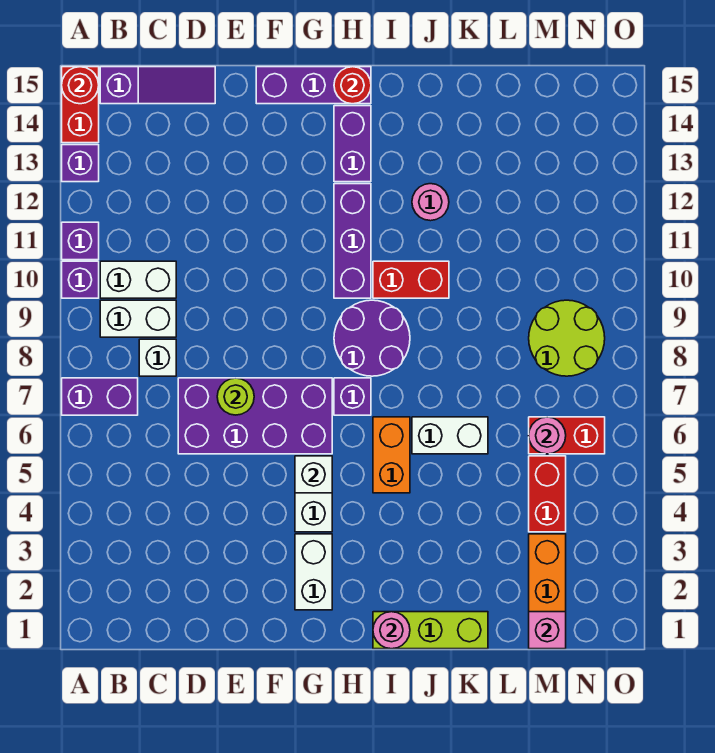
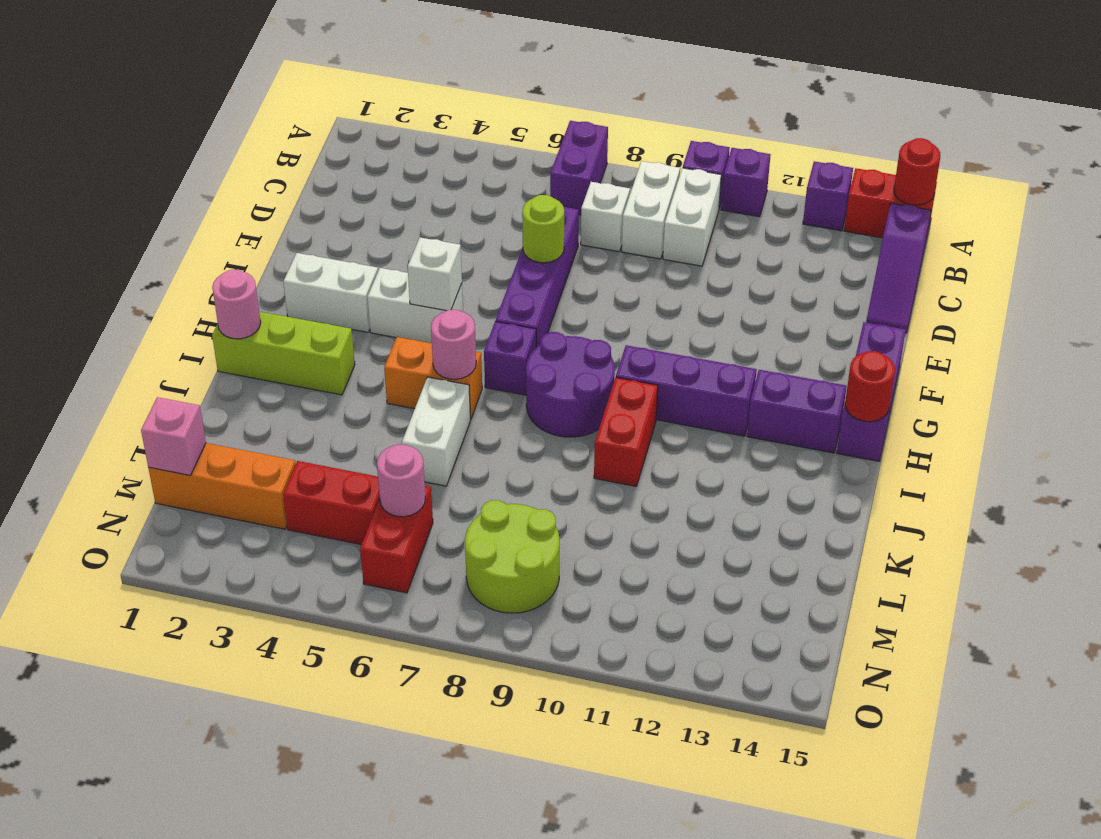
purple 2x4 brick [178,378,332,454] -> purple 1x4 brick [496,207,579,347]
lime 1x3 brick [373,612,488,649] -> lime 1x3 brick turned to [212,312,355,395]
pink 1x1 round brick [412,184,449,221] -> pink 1x1 round brick moved to [431,310,476,379]

